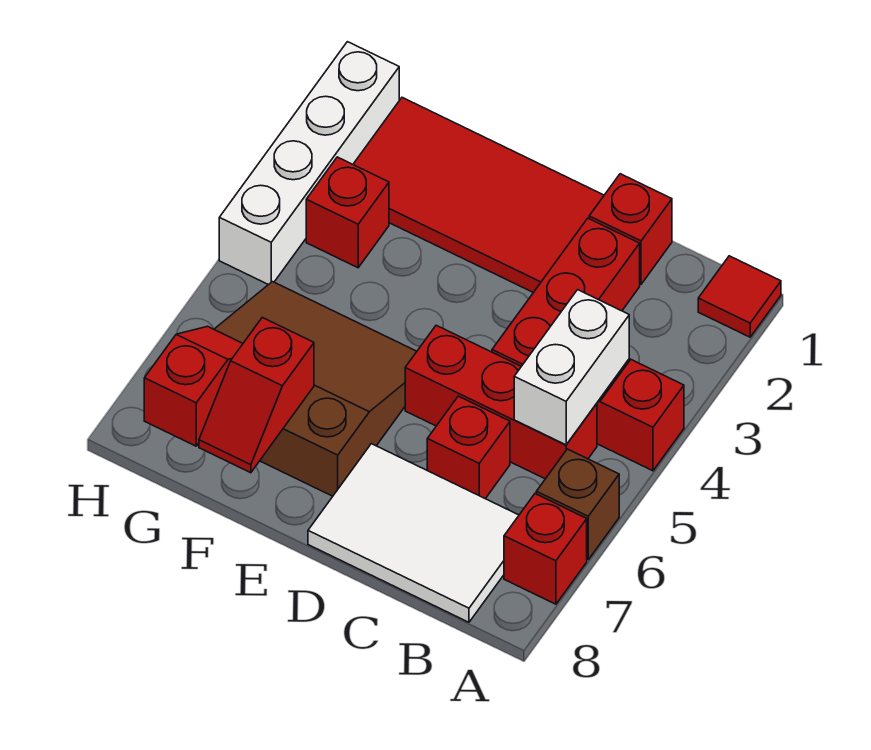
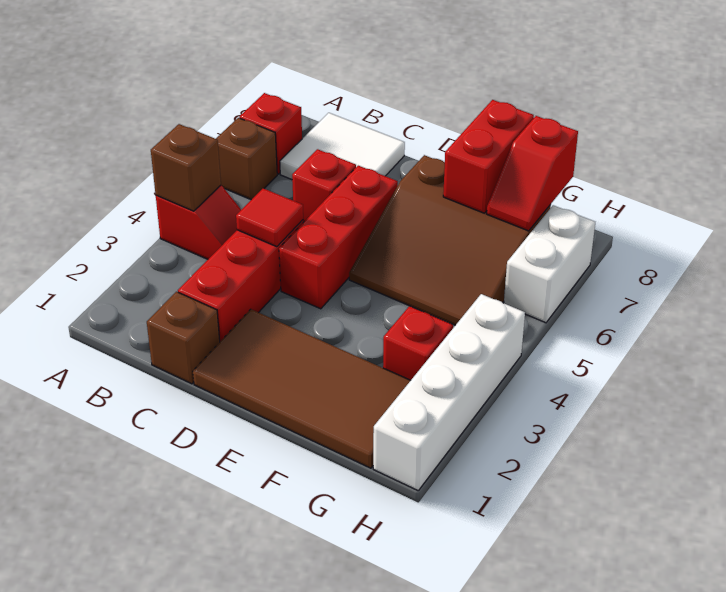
red 1x1 tile [698,256,781,337] -> red 1x1 tile moved to [236,188,303,247]
none -> brown 1x1 brick [151,124,221,211]
white 1x2 brick [514,290,629,445] -> white 1x2 brick moved to [504,205,595,323]
red 1x3 brick [405,325,597,479] -> red 1x3 brick turned to [279,166,398,309]
white 2x3 tile [308,444,519,622] -> white 2x2 tile [280,113,405,179]
red 1x1 brick [589,174,672,284] -> brown 1x1 brick [147,292,220,384]
red 2x4 tile [353,98,604,293] -> brown 2x4 tile [193,309,411,468]
red 1x2 slope [199,317,314,473] -> red 1x2 brick [443,100,534,213]

